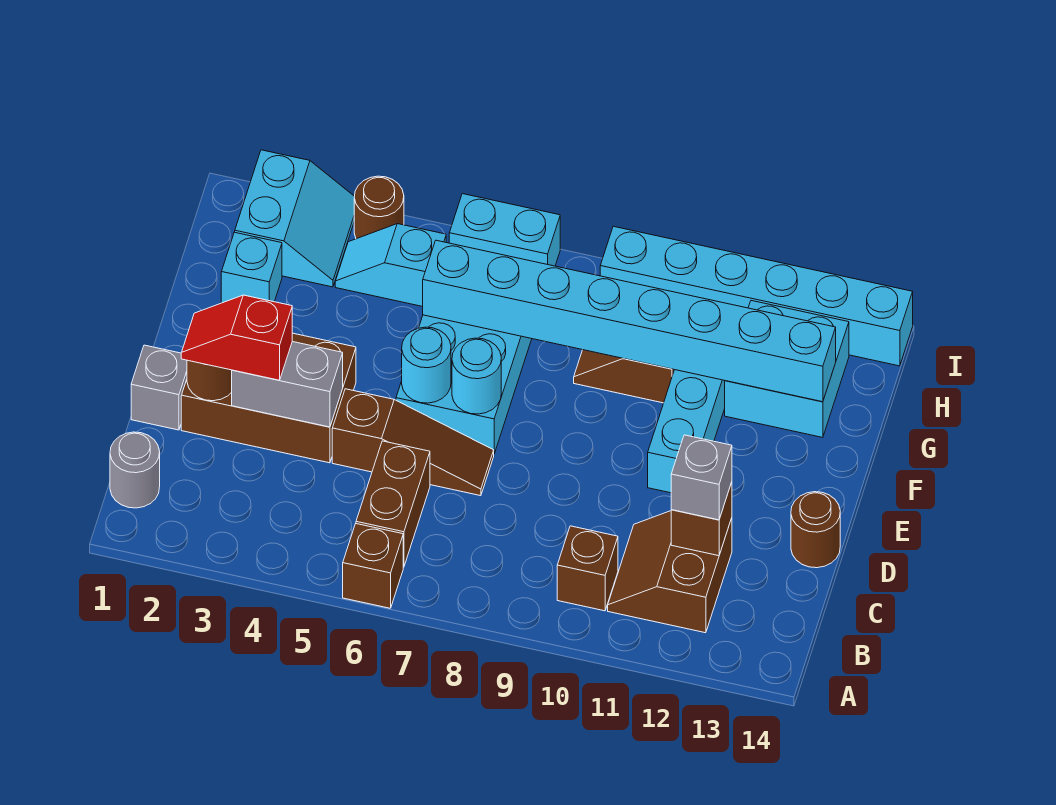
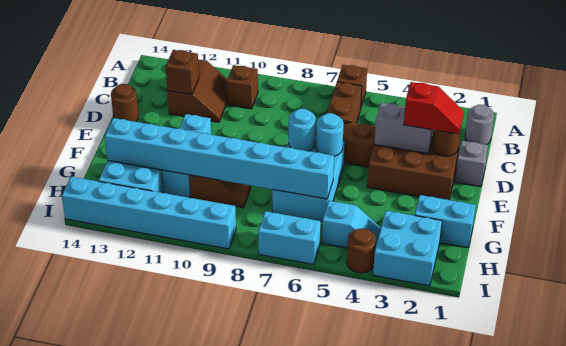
grey 1x1 brick [671,435,732,520] -> none
cyan 1x1 brick [221,232,282,303] -> cyan 1x2 brick [415,195,476,248]
cyan 2x2 slope [235,150,355,287] -> cyan 2x2 brick [373,211,442,286]

